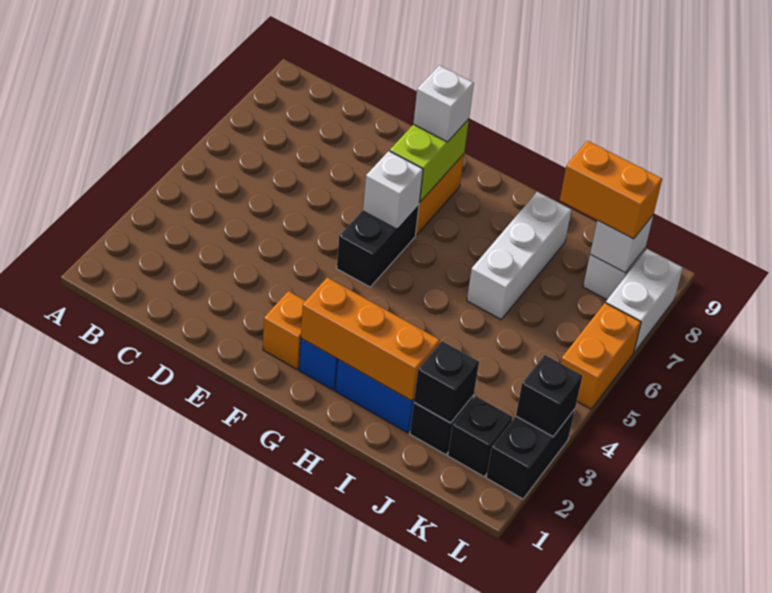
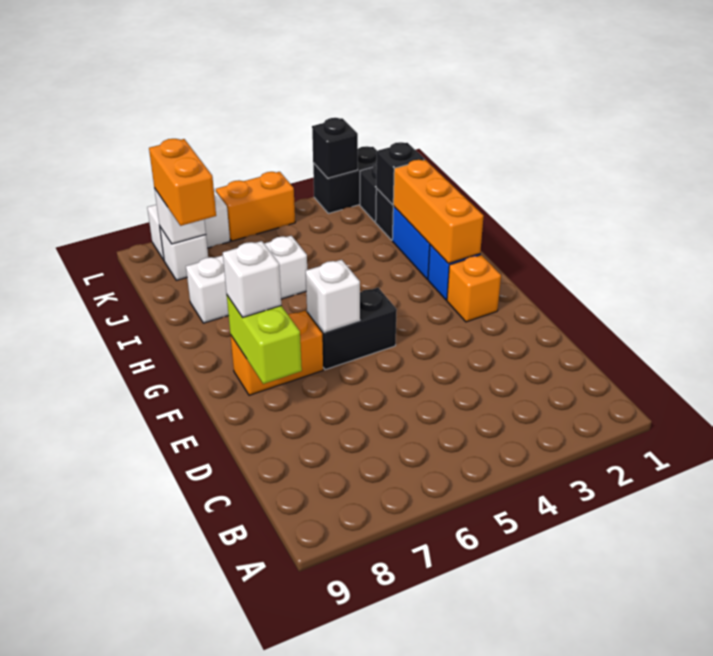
lime 1x2 brick [390,119,469,202] -> lime 1x2 brick turned to [227,296,302,384]

